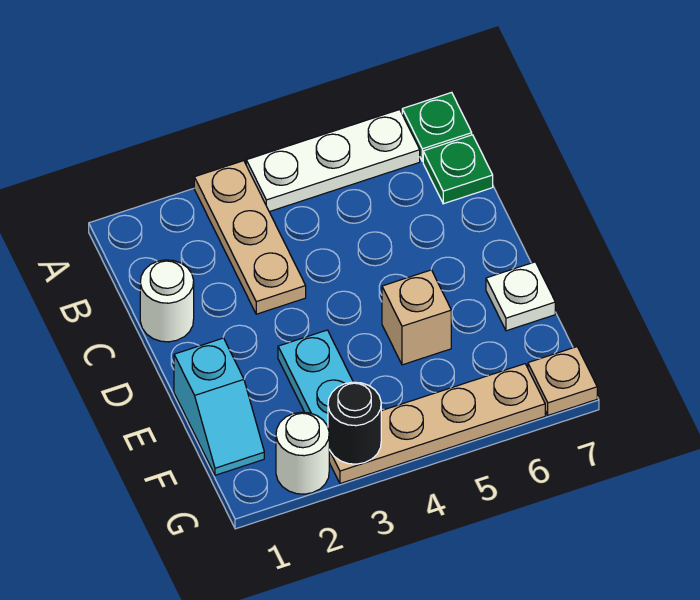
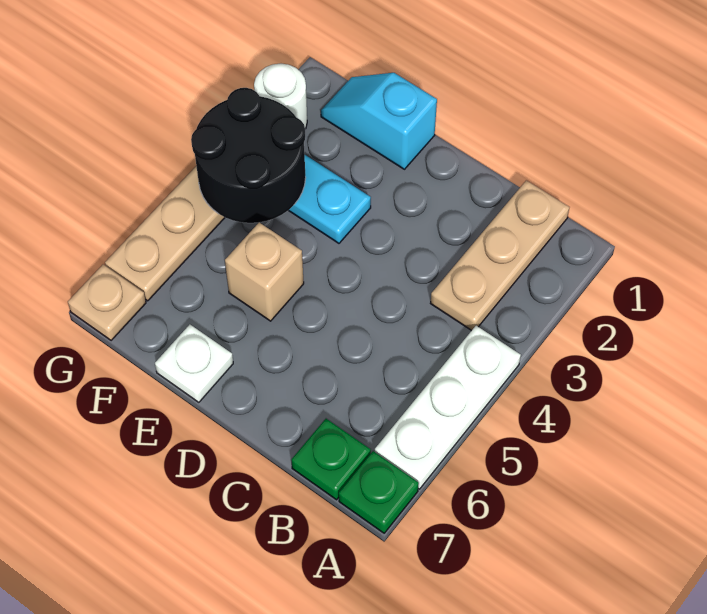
tan 1x3 plate [194,161,306,314] -> tan 1x3 plate turned to [430,180,569,331]
white 1x1 round brick [140,260,194,342] -> none
black 1x1 round brick [328,382,381,464] -> black 2x2 round brick [191,88,306,223]

